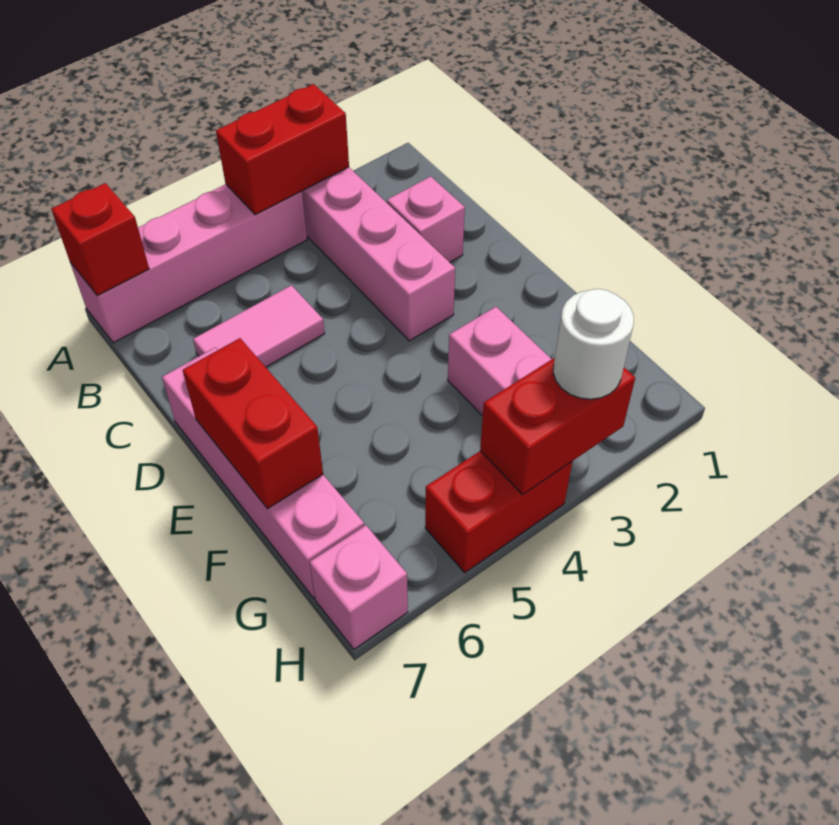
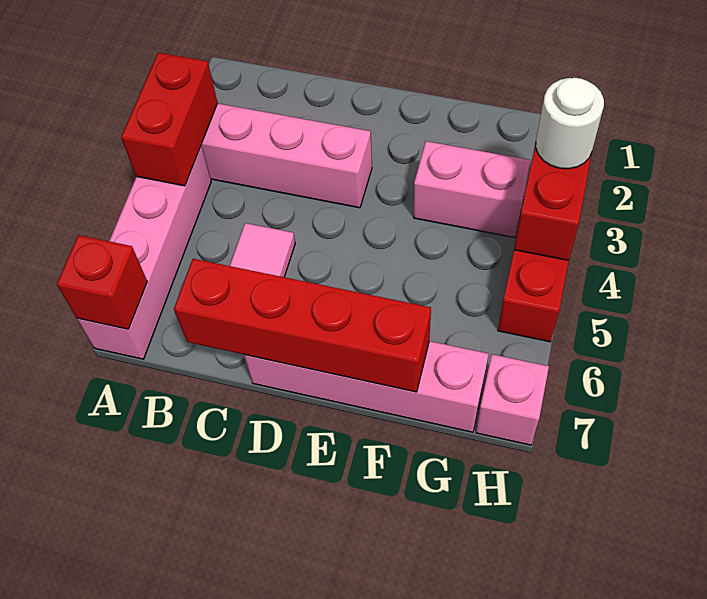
pink 1x1 brick [387,176,465,262] -> none
red 1x2 brick [183,338,323,509] -> red 1x4 brick [174,259,431,392]

